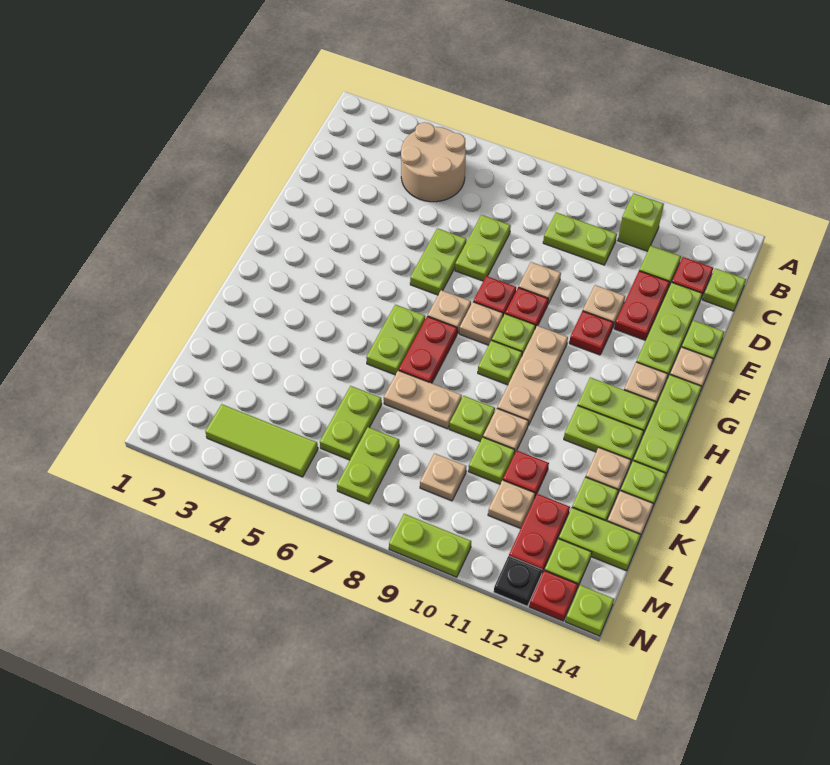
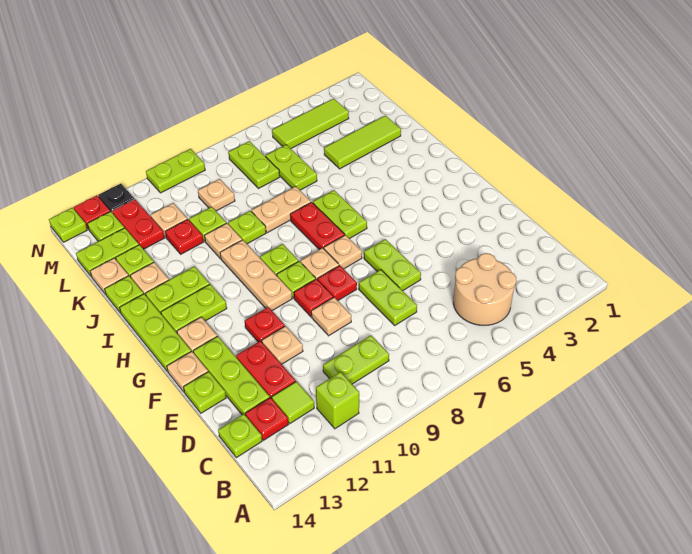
none -> lime 1x3 tile [324,116,401,169]

